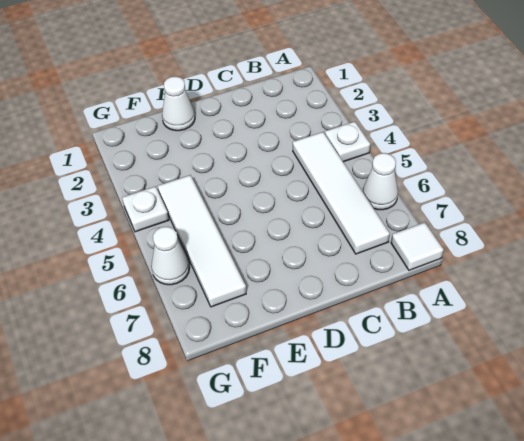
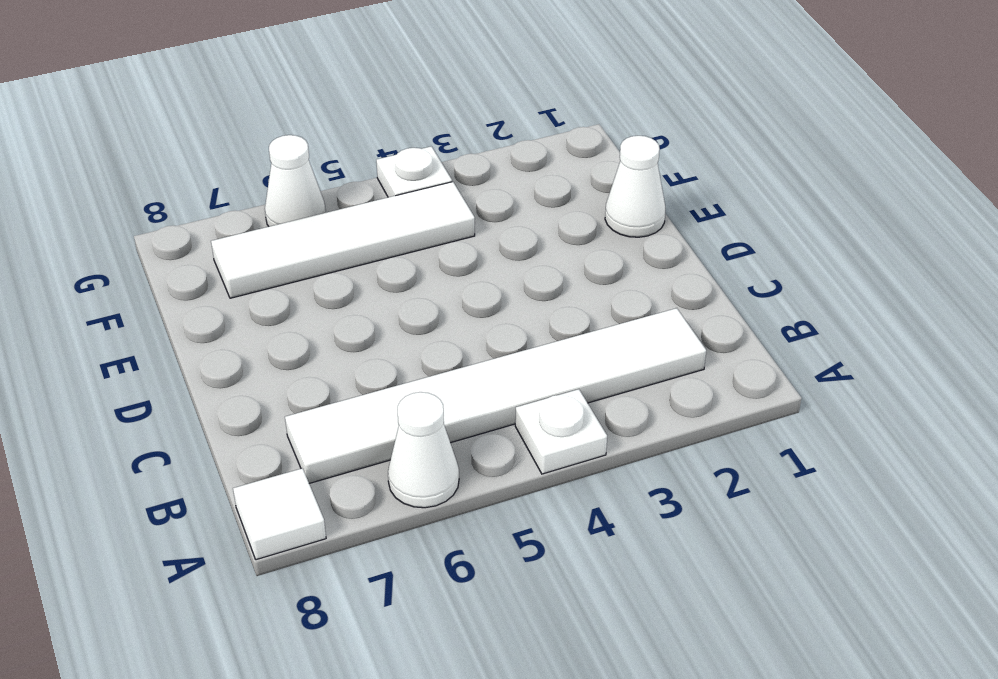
white 1x4 tile [293,132,390,254] -> white 1x6 tile [285,308,706,483]

